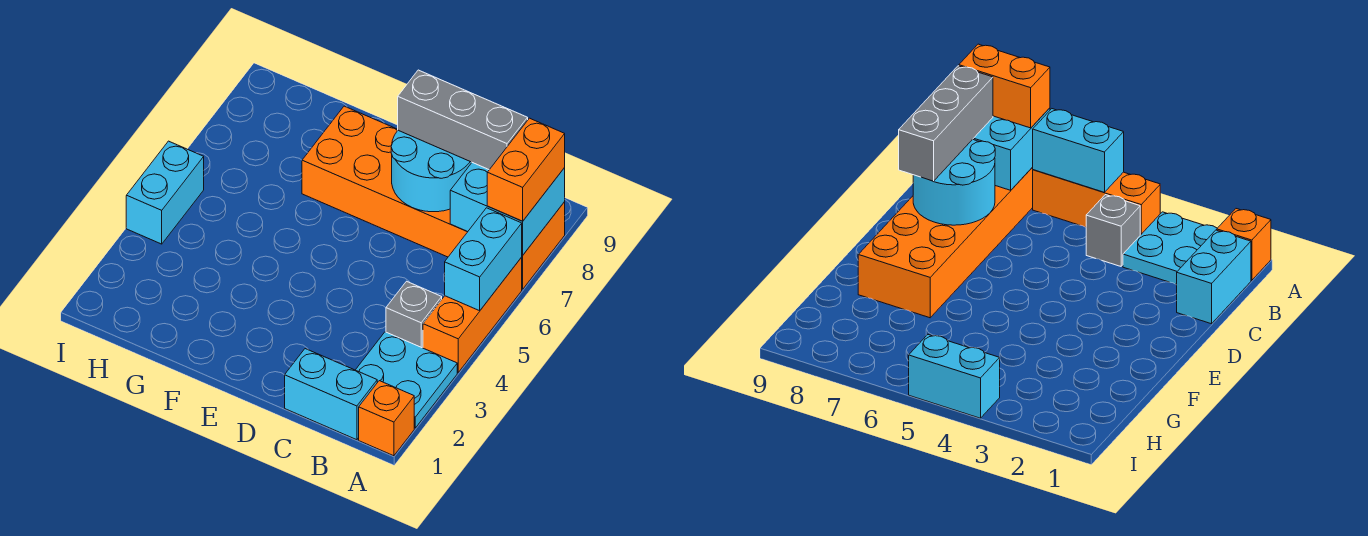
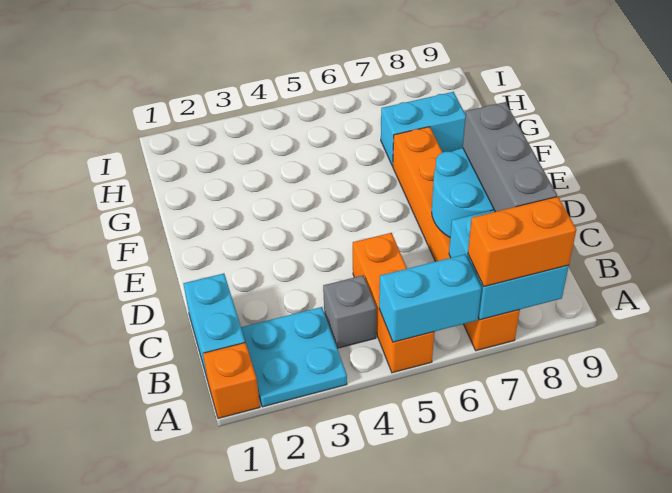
orange 1x3 brick [423,257,522,372] -> orange 1x3 brick turned to [353,233,434,373]
orange 2x6 brick [302,106,565,289] -> orange 1x6 brick [393,127,520,351]
cyan 1x2 brick [126,141,204,244] -> cyan 1x2 brick moved to [381,92,466,166]

